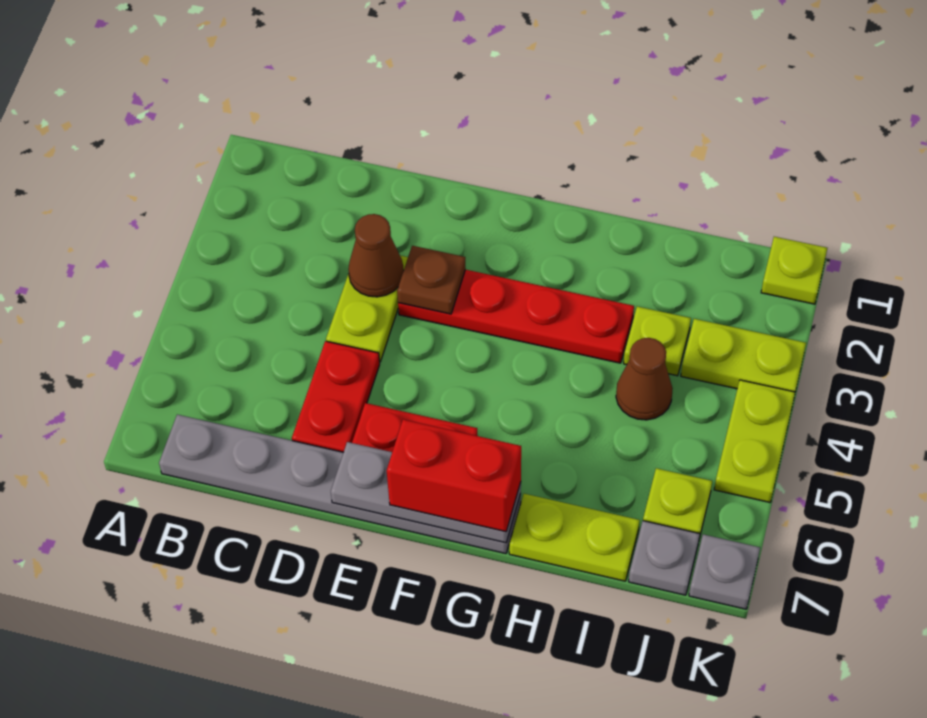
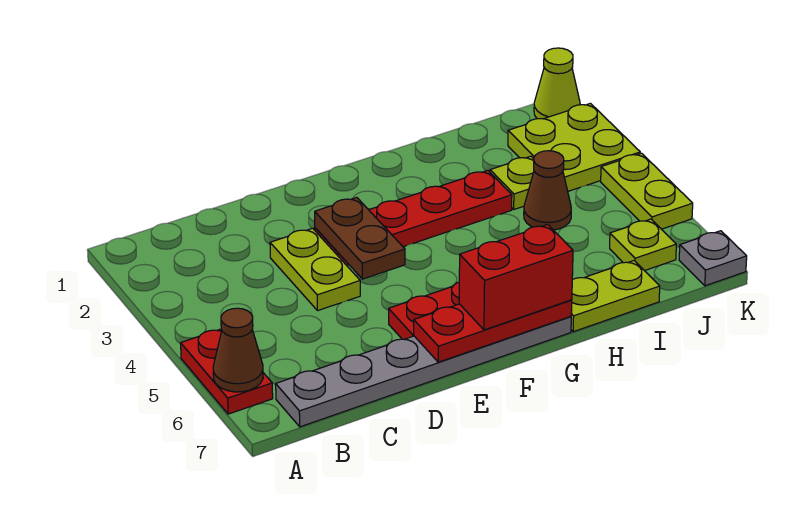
brown 1x1 cone [348,214,404,297] -> brown 1x1 cone moved to [213,308,263,392]
red 1x2 plate [292,341,380,452] -> red 1x2 plate moved to [181,329,273,414]
brown 1x1 plate [397,246,466,314] -> brown 1x2 plate [315,197,405,279]
grey 1x3 plate [331,442,521,543] -> red 1x3 plate [414,300,572,362]
lime 1x2 plate [681,319,806,392] -> lime 2x2 plate [508,103,640,191]
grey 1x1 plate [629,521,700,595] -> none
lime 1x1 plate [761,237,827,304] -> lime 1x1 cone [534,48,580,119]

